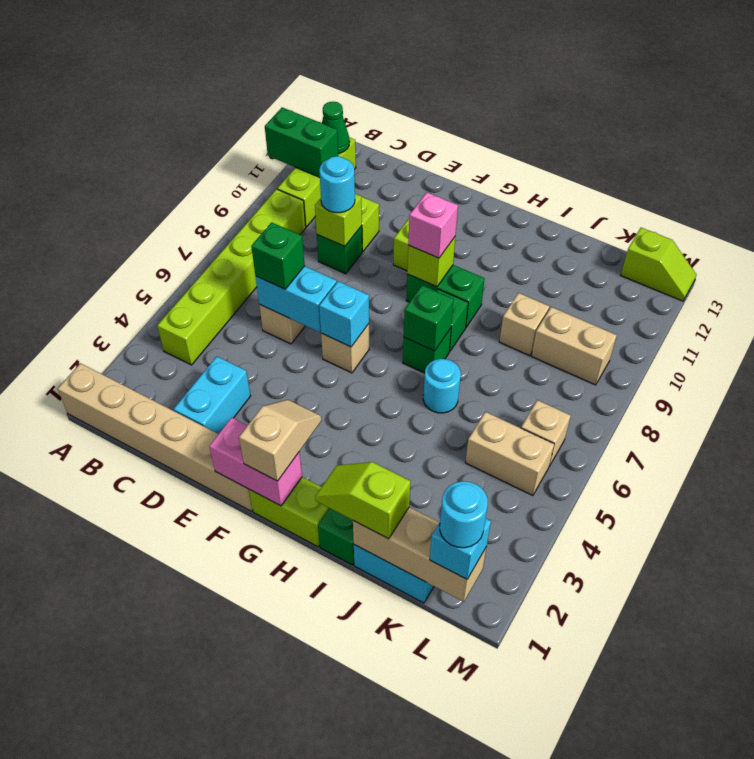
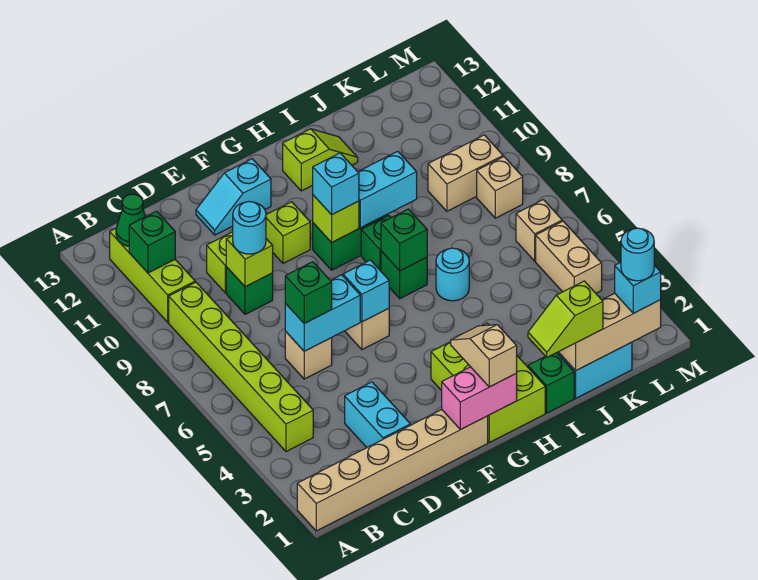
green 1x2 brick [265,107,338,177] -> green 1x1 brick [129,211,175,273]
none -> cyan 1x2 slope [196,159,271,235]
lime 1x2 brick [249,477,330,547] -> lime 2x3 brick [431,323,545,442]
pink 1x1 brick [408,192,458,258] -> cyan 1x1 brick [313,153,359,215]
none -> cyan 1x2 brick [358,151,417,228]
tan 1x1 brick [499,293,549,356] -> tan 1x1 brick moved to [477,157,523,218]
tan 1x2 brick [465,412,554,496] -> tan 1x2 brick turned to [536,221,602,293]
lime 1x2 slope [621,228,697,301] -> lime 1x2 slope moved to [283,129,358,191]

